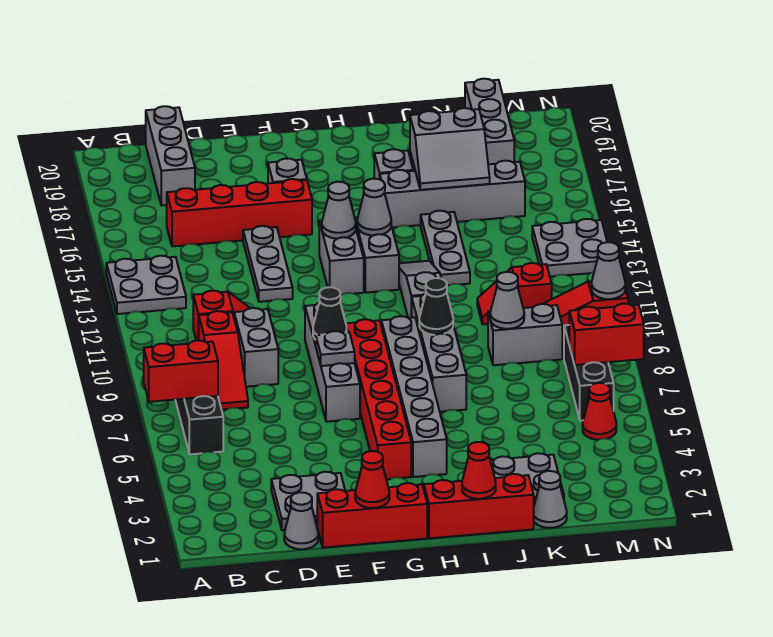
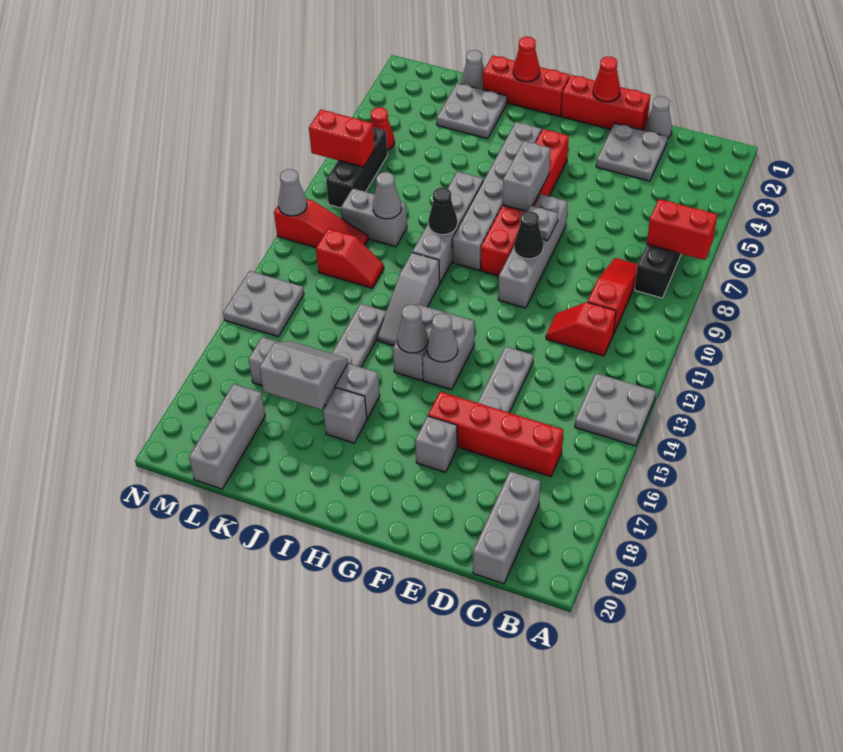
grey 1x2 brick [234,308,278,387] -> grey 1x2 brick moved to [503,141,550,212]

